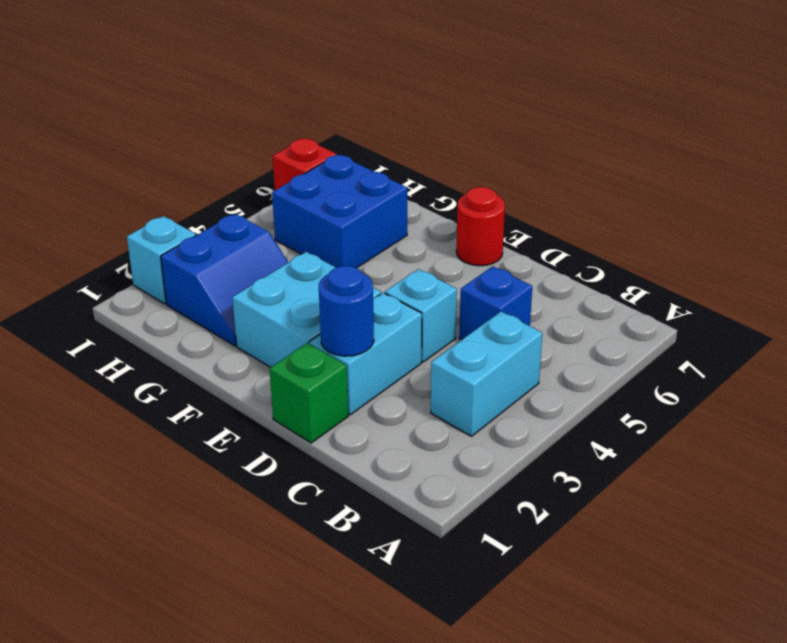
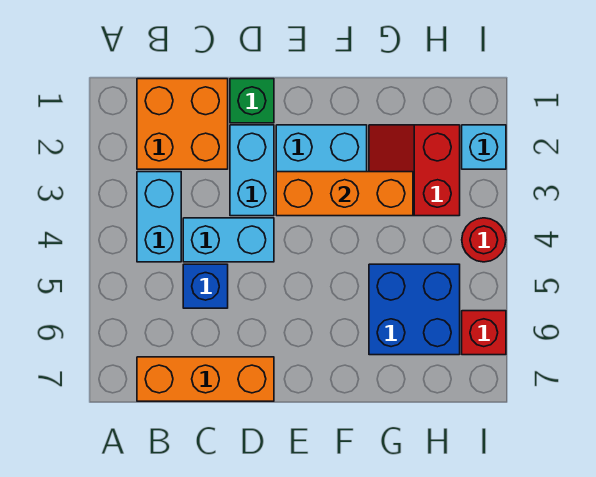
none -> orange 2x2 brick [137,79,228,169]
none -> orange 1x3 brick [137,357,274,401]
blue 1x1 round brick [319,266,374,356] -> none
cyan 1x1 brick [385,269,457,362] -> cyan 1x2 brick [183,218,274,262]
none -> orange 1x3 brick [276,172,413,216]
red 1x1 round brick [456,187,505,266] -> red 1x1 round brick moved to [462,218,506,262]
blue 2x2 slope [161,214,288,346] -> red 2x2 slope [369,125,460,216]

